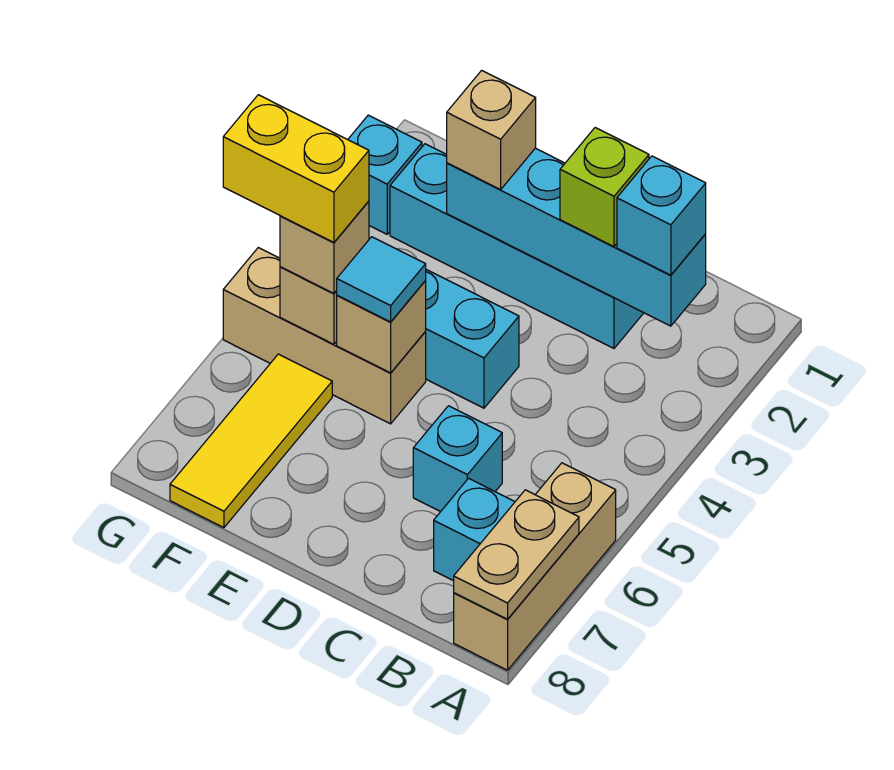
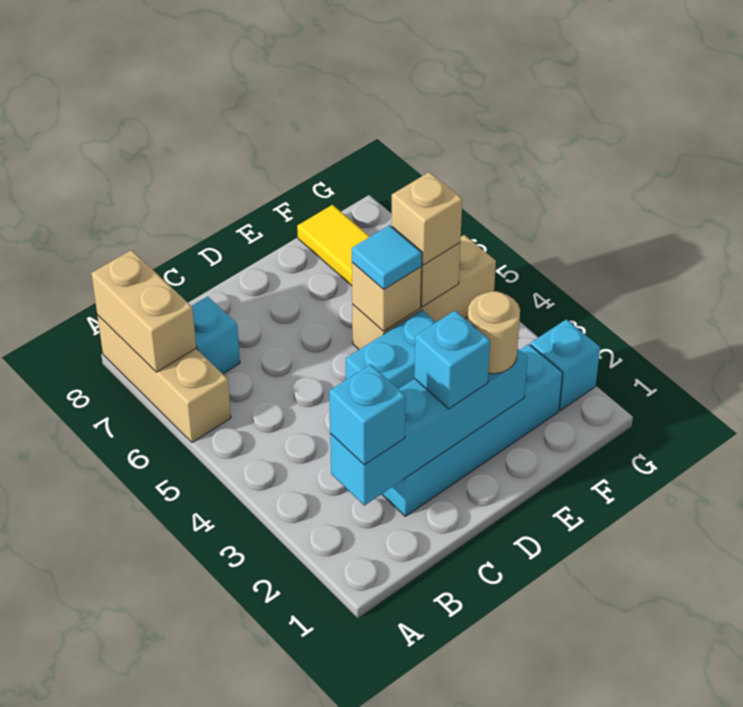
tan 1x2 plate [454,490,579,619] -> tan 1x2 brick [91,250,196,372]
lime 1x1 brick [560,128,649,247] -> none
cyan 1x1 brick [413,406,502,512] -> cyan 1x1 brick moved to [414,311,490,409]
tan 1x1 brick [447,70,536,190] -> tan 1x1 round brick [468,291,520,374]
yellow 1x2 brick [223,95,369,242] -> none

